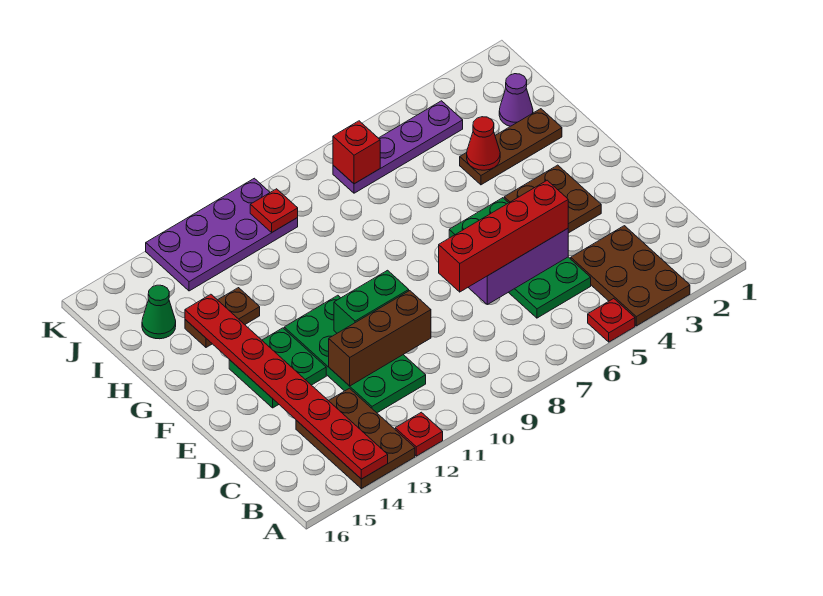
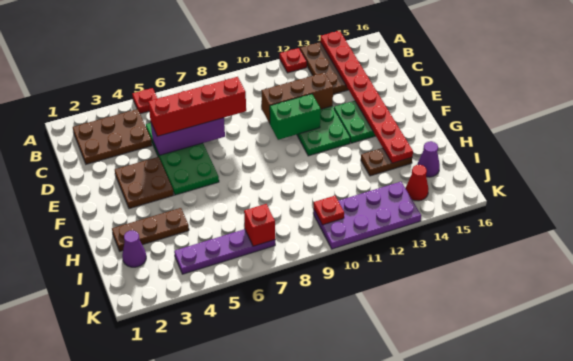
brown 2x3 plate [571,226,690,326] -> brown 2x3 plate turned to [73,109,152,164]
red 1x1 cone [467,117,500,170] -> red 1x1 cone moved to [406,165,429,201]
green 1x1 cone [142,285,176,339] -> purple 1x1 cone [417,141,440,177]

